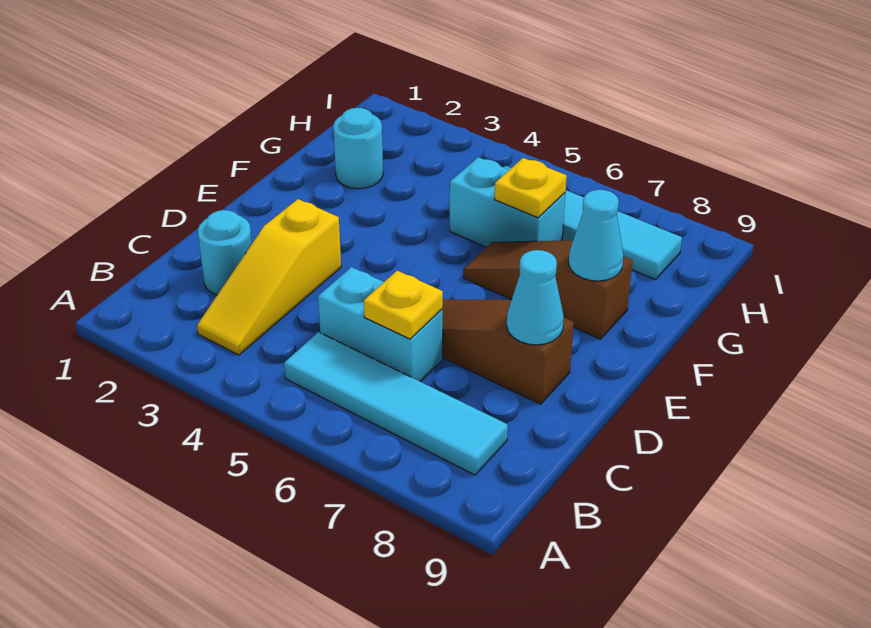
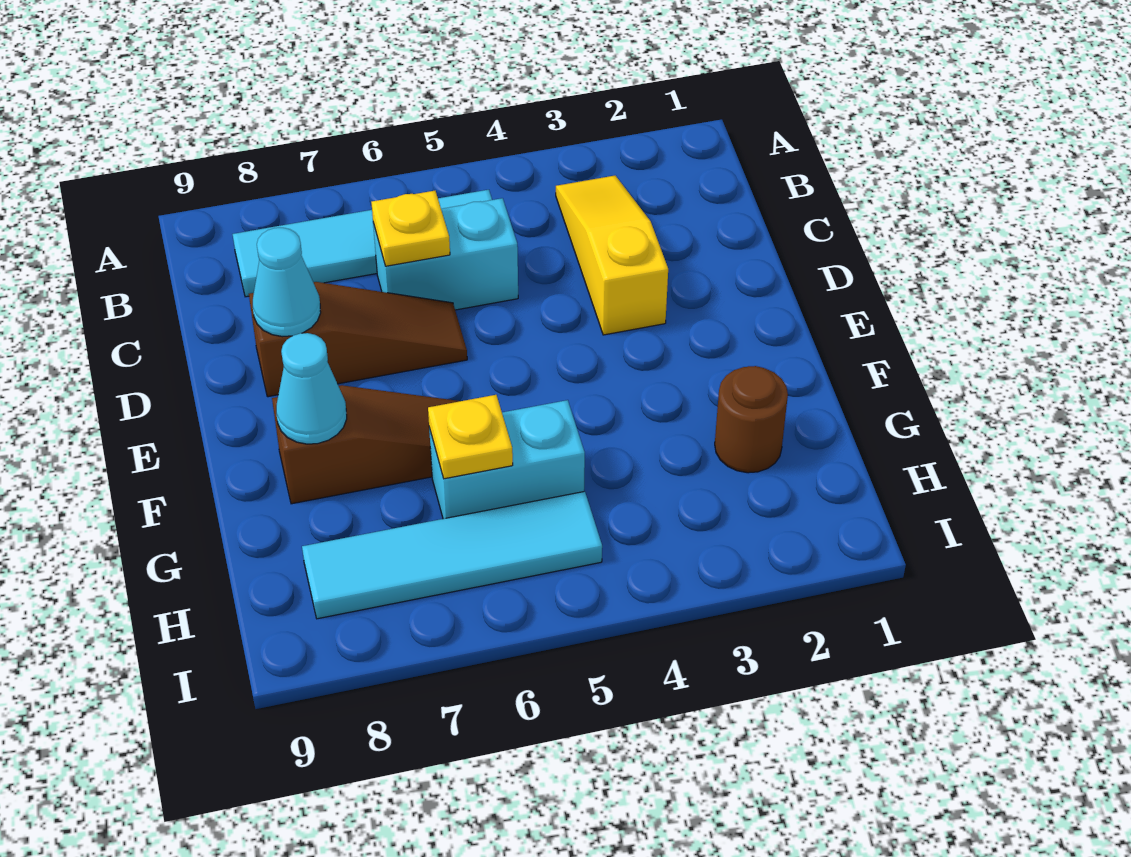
cyan 1x1 round brick [198,210,252,295] -> none
cyan 1x1 round brick [333,108,383,189] -> brown 1x1 round brick [715,366,788,473]

